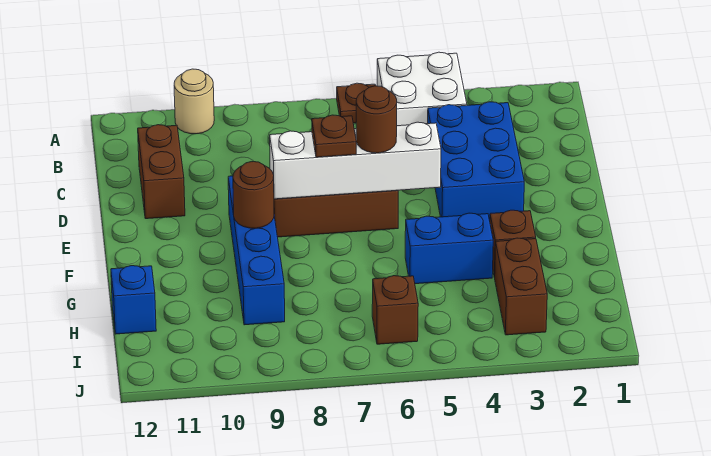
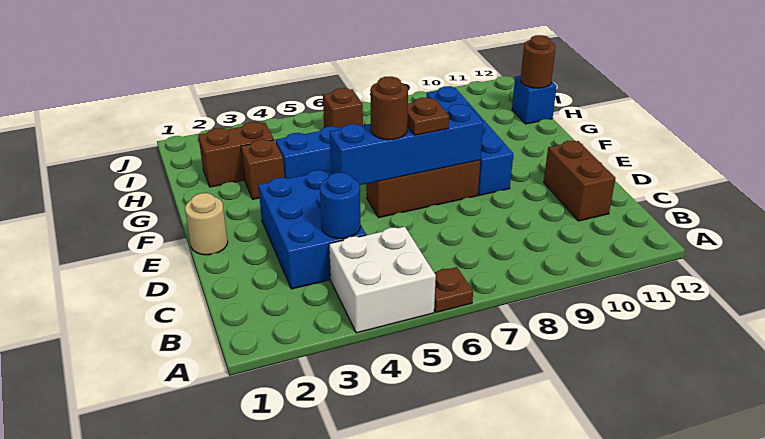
tan 1x1 round brick [174,69,214,134] -> tan 1x1 round brick moved to [185,193,228,255]
none -> blue 1x1 round brick [320,173,361,239]
white 1x4 brick [270,122,441,199] -> blue 1x4 brick [330,104,483,185]
brown 1x1 round brick [233,162,274,228] -> brown 1x1 round brick moved to [521,35,556,88]
brown 1x2 brick [495,238,547,335] -> brown 1x2 brick turned to [198,122,274,187]

